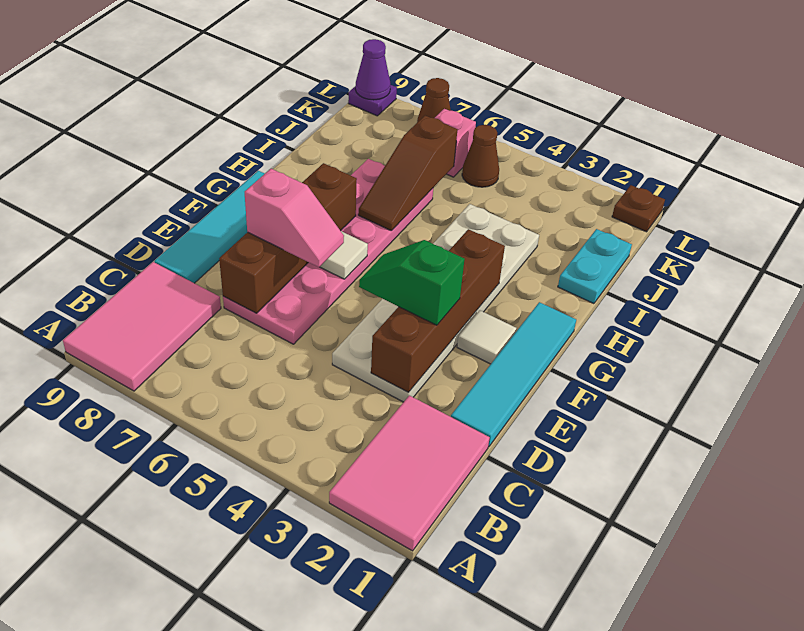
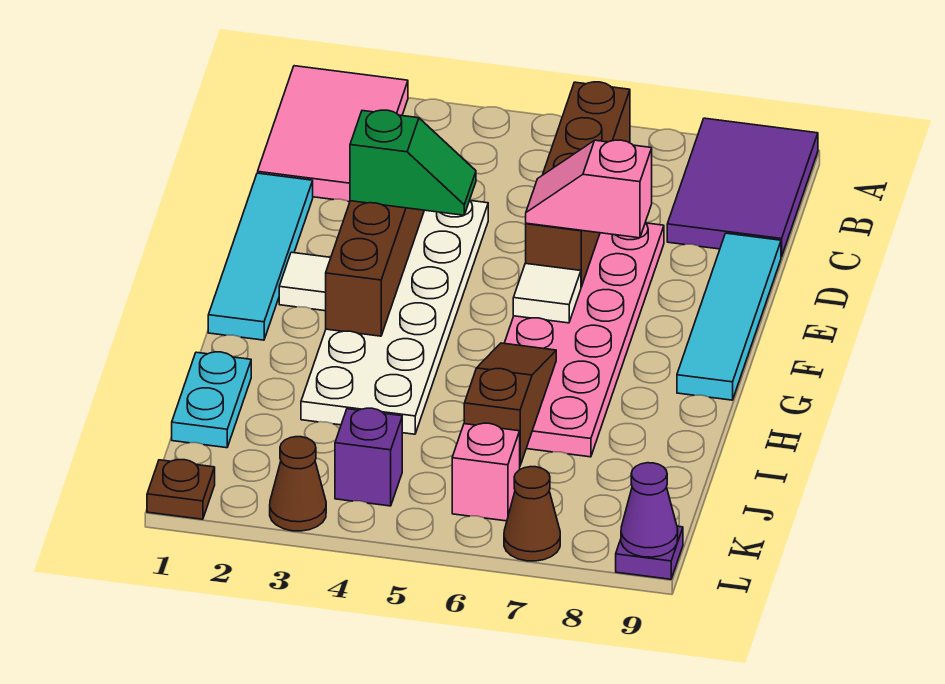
pink 2x3 tile [63,262,221,391] -> purple 2x3 tile [667,118,818,257]
brown 1x4 brick [219,163,357,313] -> brown 1x4 brick moved to [526,82,630,287]
none -> purple 1x1 brick [335,408,402,506]
brown 1x1 cone [462,125,499,187] -> brown 1x1 cone moved to [270,437,326,531]

